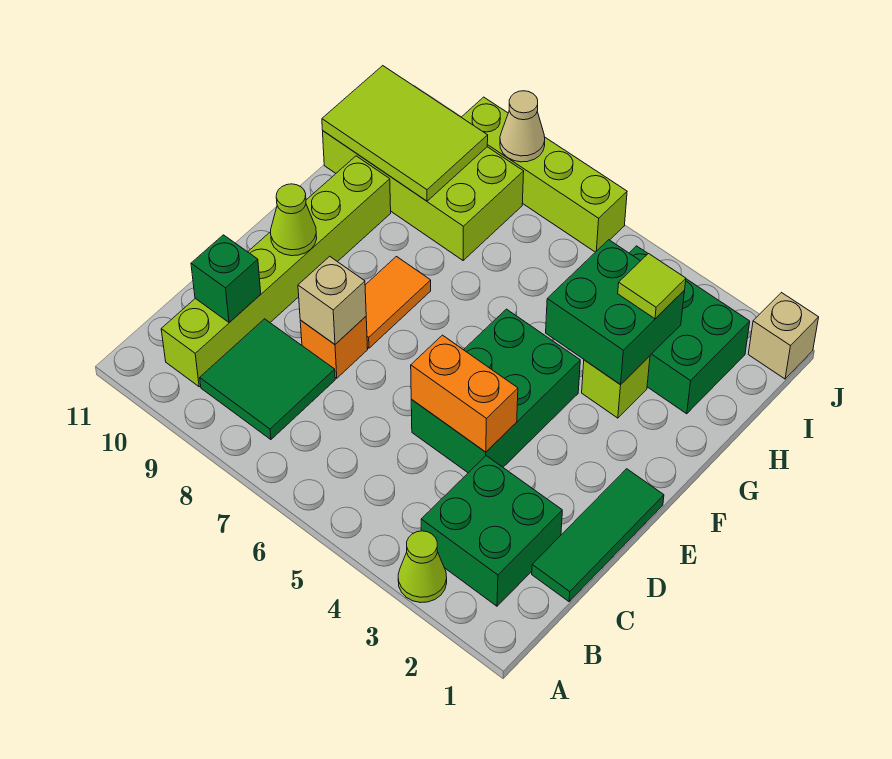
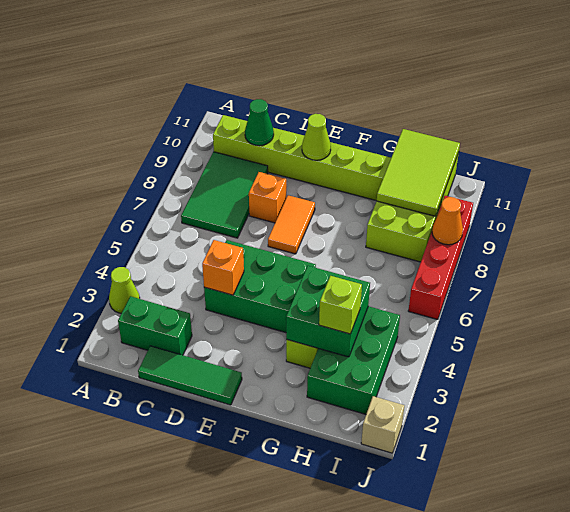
green 2x2 brick [421,456,562,606] -> green 1x2 brick [118,296,192,355]
green 2x2 tile [200,319,335,440] -> green 2x3 tile [181,152,268,238]
green 1x1 brick [191,235,261,322] -> green 1x1 cone [245,99,274,146]
orange 1x2 brick [411,335,518,452] -> orange 1x1 brick [202,240,244,295]
tan 1x1 brick [298,256,366,344] -> none
orange 1x2 tile [365,257,431,348] -> orange 1x2 tile turned to [268,195,315,254]
lime 1x1 tile [618,254,686,319] -> lime 1x1 brick [319,276,362,334]
lime 1x4 brick [461,97,627,252] -> red 1x4 brick [408,196,473,320]
tan 1x1 cone [500,91,545,162] -> orange 1x1 cone [432,197,463,245]

